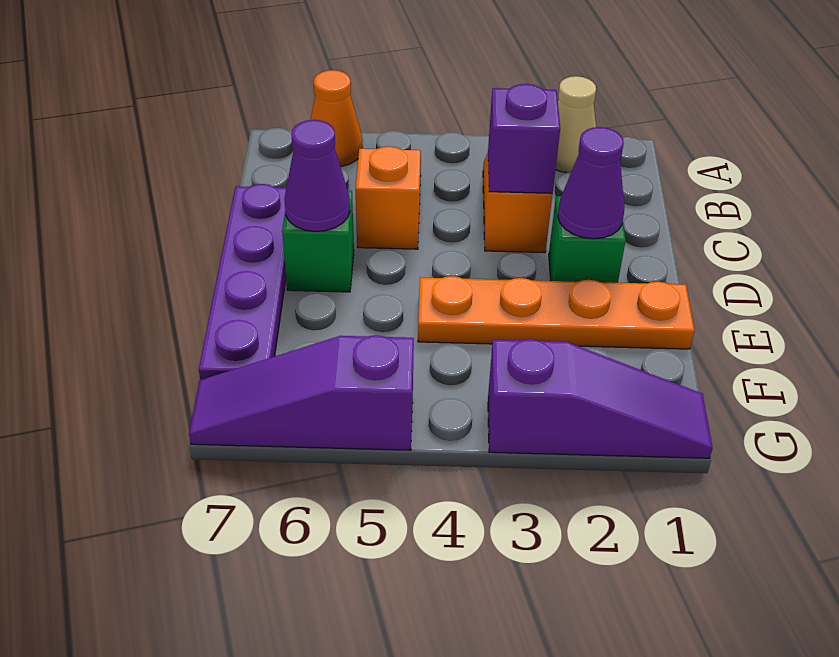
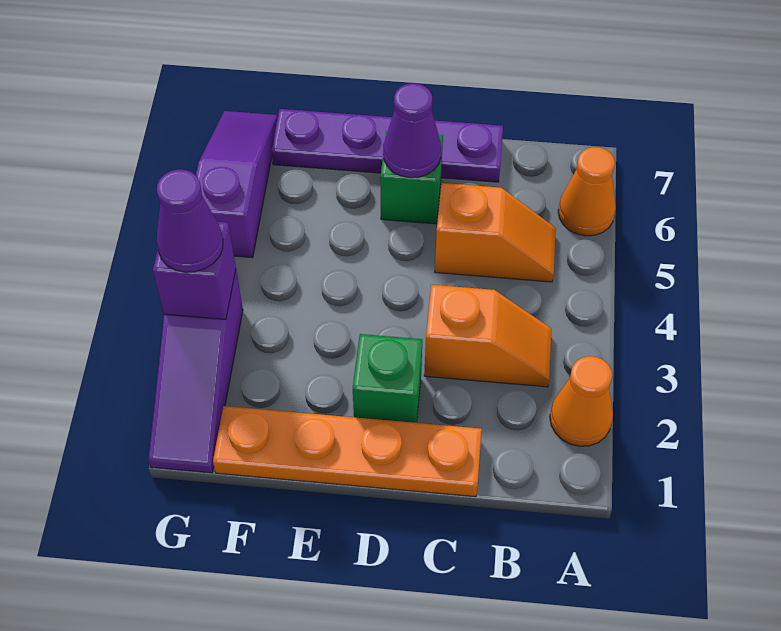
tan 1x1 cone [555,76,596,173] -> orange 1x1 cone [550,356,613,446]
purple 1x1 brick [488,84,560,193] -> purple 1x1 brick moved to [153,222,236,320]
purple 1x1 cone [558,127,625,239] -> purple 1x1 cone moved to [157,169,223,272]
orange 1x4 plate [418,276,695,349] -> orange 1x4 plate turned to [213,406,482,497]

